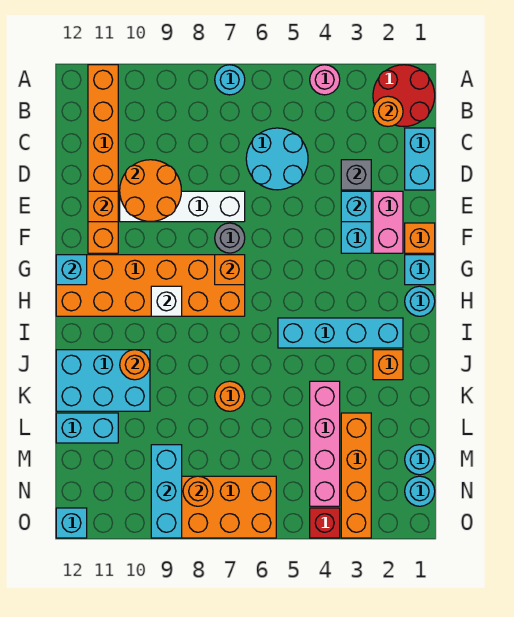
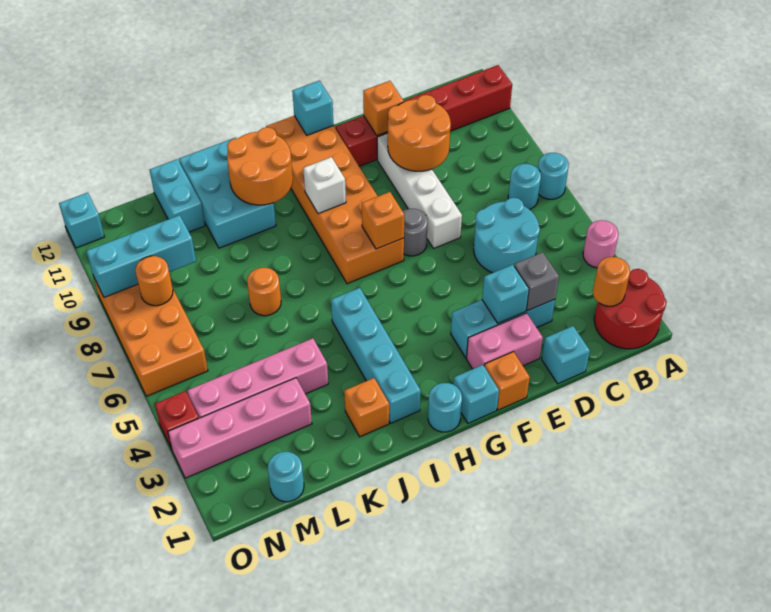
orange 1x6 brick [88,65,118,253] -> red 1x6 brick [336,65,512,166]
cyan 1x2 brick [405,128,435,190] -> cyan 1x1 brick [542,326,590,384]
orange 1x1 round brick [120,350,150,380] -> orange 2x2 round brick [227,127,293,205]
orange 1x4 brick [341,413,371,538] -> pink 1x4 brick [168,378,312,478]
cyan 1x1 round brick [405,476,435,506] -> cyan 1x1 round brick moved to [508,164,541,210]

